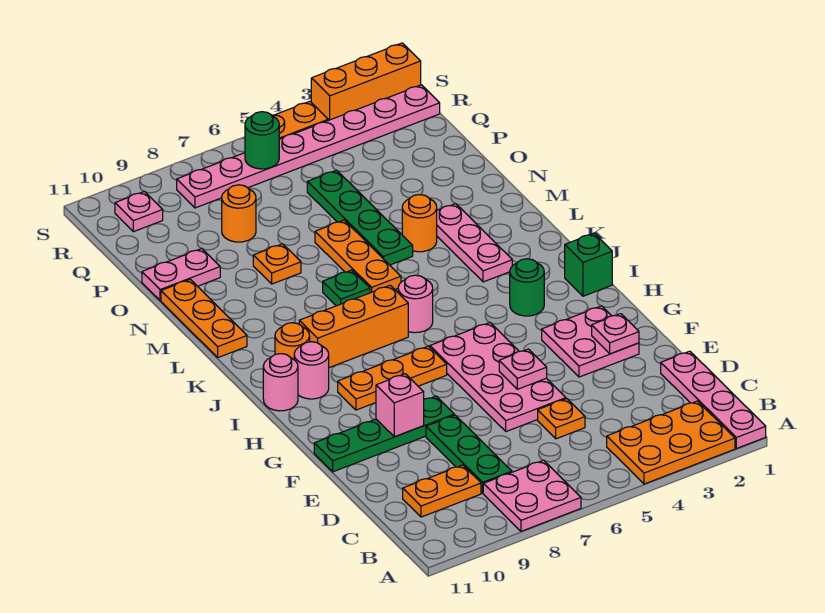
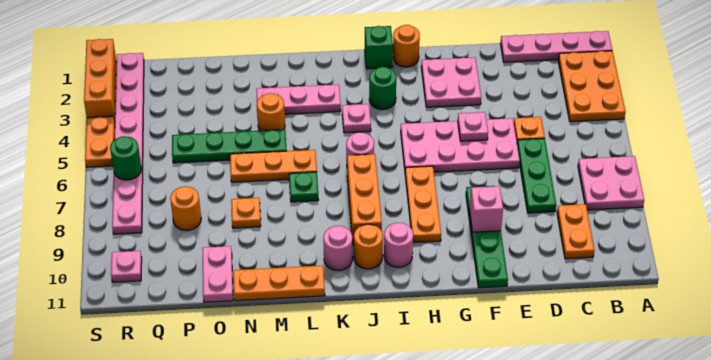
green 1x3 plate [426,415,512,493] -> green 1x3 plate turned to [517,138,556,213]
pink 1x1 plate [592,314,639,354] -> pink 1x1 plate moved to [342,104,371,133]
none -> orange 1x1 round brick [393,25,420,67]
pink 1x1 round brick [263,354,298,411] -> pink 1x1 round brick moved to [323,226,353,271]

